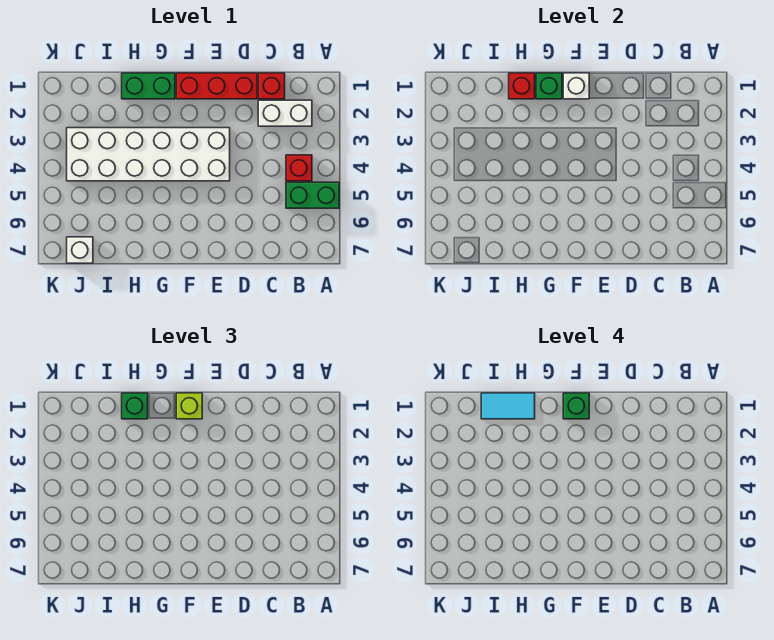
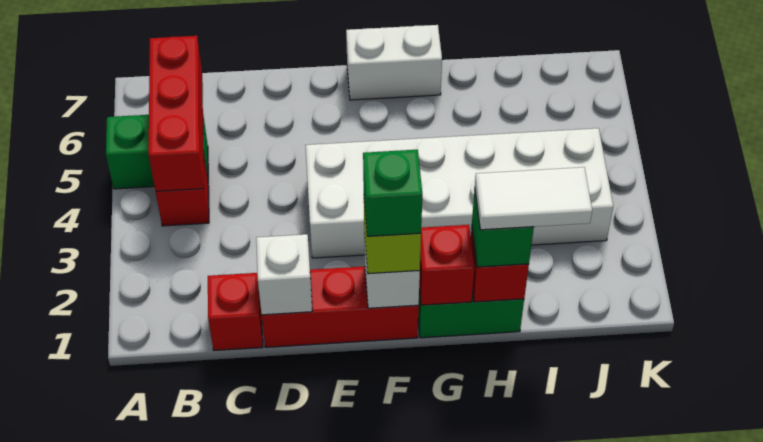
white 1x2 brick [258,100,312,126] -> white 1x2 brick moved to [346,25,442,100]
none -> red 1x3 brick [149,36,204,191]
green 1x1 brick [536,73,562,99] -> red 1x1 brick [419,225,474,305]
cyan 1x2 tile [481,393,535,419] -> white 1x2 tile [475,167,592,230]
white 1x1 brick [67,237,93,263] -> white 1x1 brick moved to [256,234,312,315]

